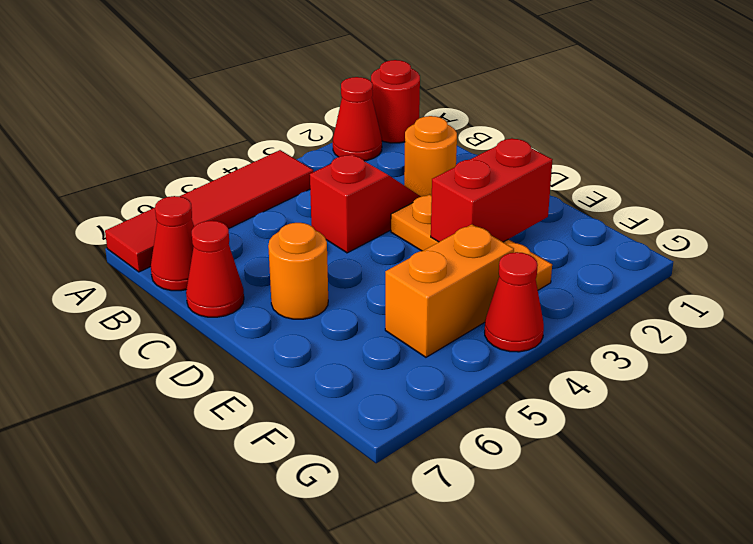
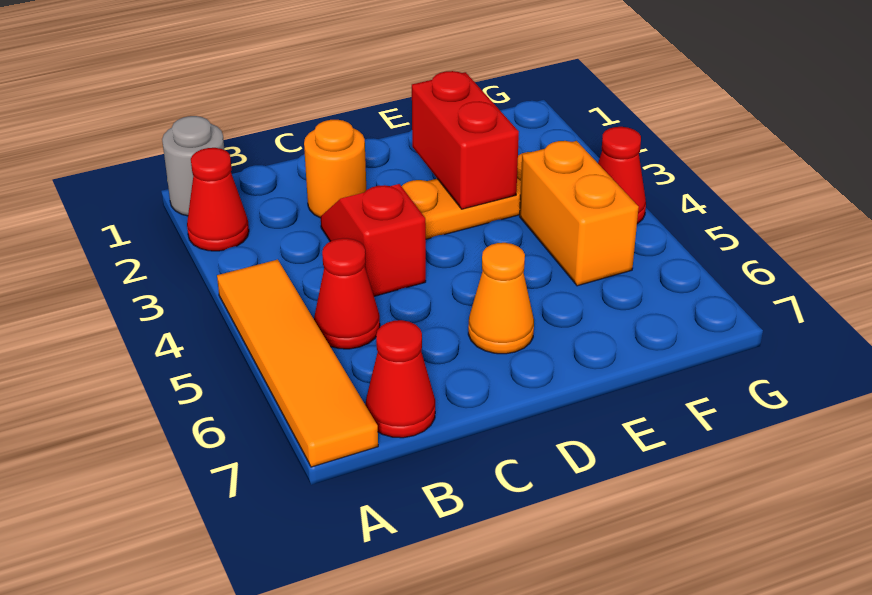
red 1x1 round brick [371,60,420,143] -> grey 1x1 round brick [162,116,224,216]
red 1x4 tile [105,150,313,272] -> orange 1x4 tile [217,260,378,467]
red 1x1 cone [186,221,244,317] -> red 1x1 cone moved to [314,238,380,349]
orange 1x1 round brick [268,223,328,319] -> orange 1x1 cone [468,243,534,354]

